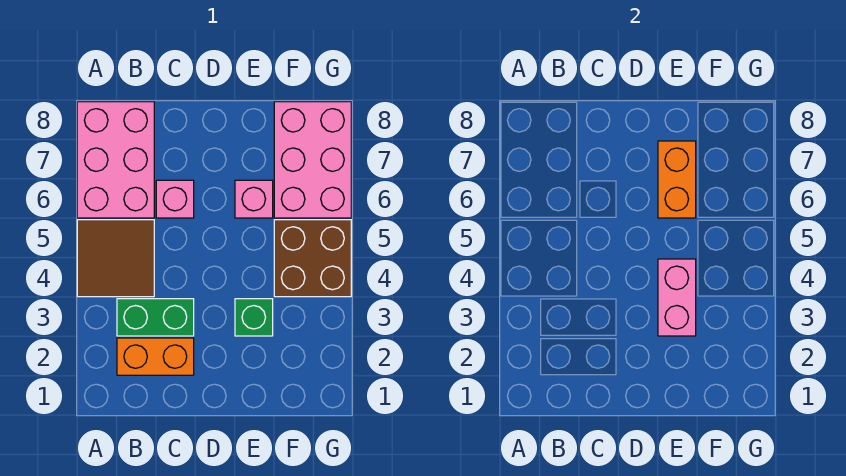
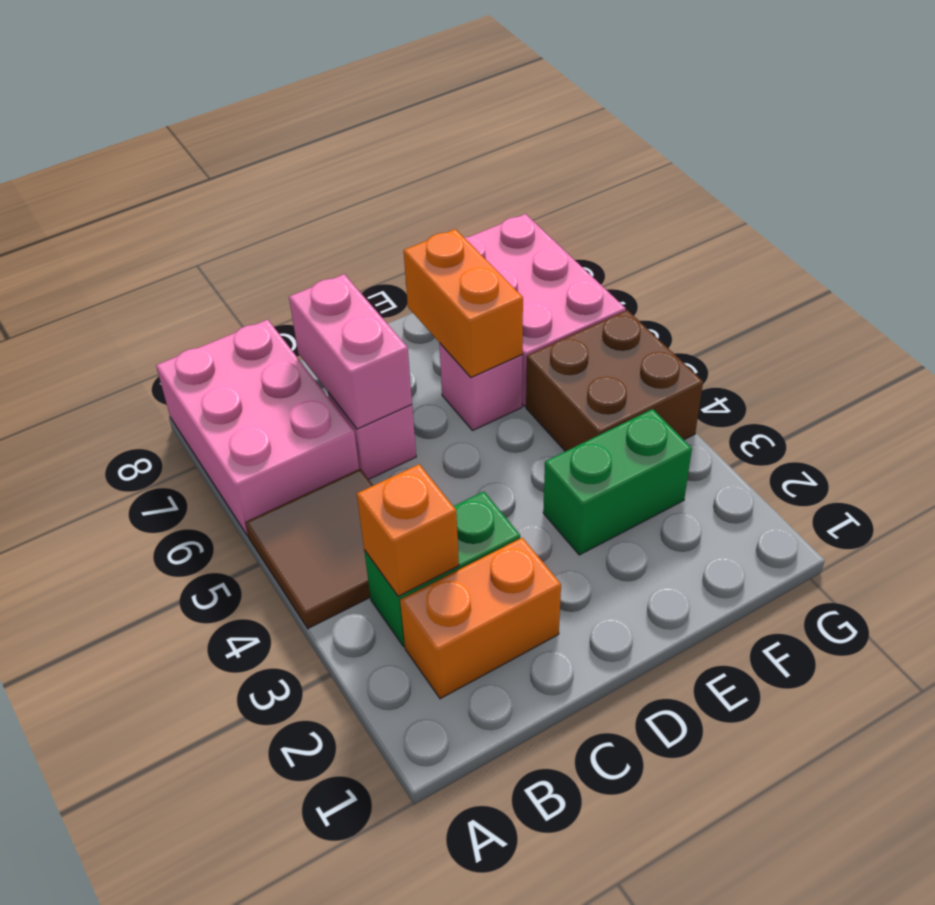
none -> orange 1x1 brick [357,464,459,596]
green 1x1 brick [235,299,273,336] -> green 1x2 brick [543,409,692,555]
pink 1x2 brick [658,259,696,336] -> pink 1x2 brick moved to [289,274,412,429]

